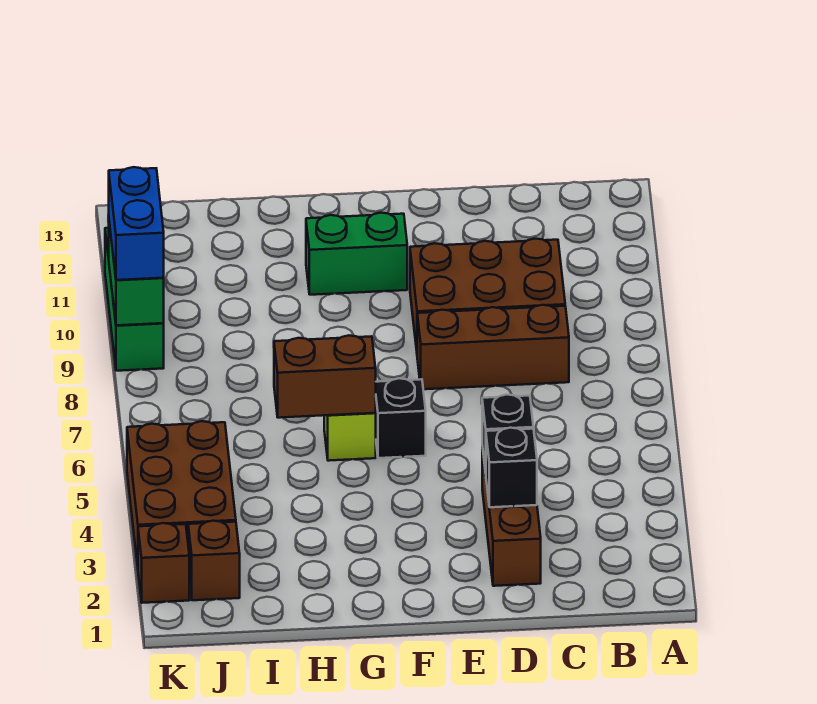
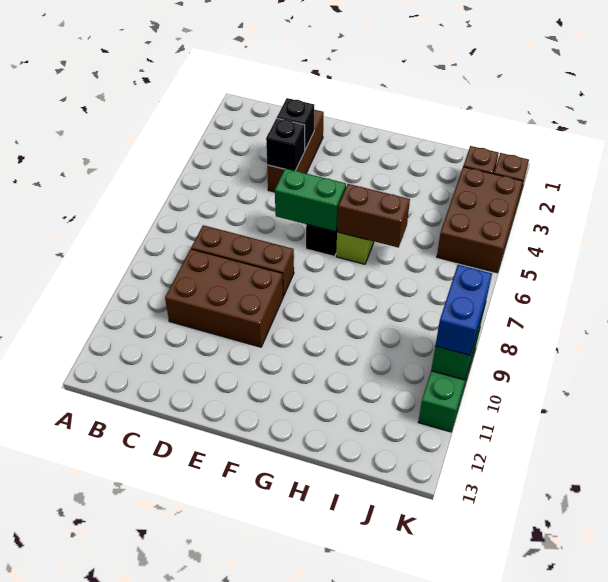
green 1x2 brick [306,213,407,295] -> green 1x2 brick moved to [275,168,346,232]

